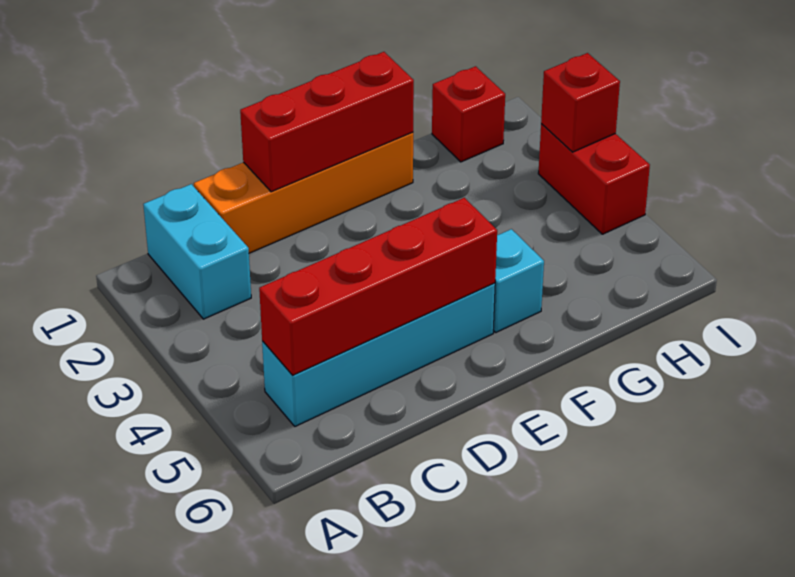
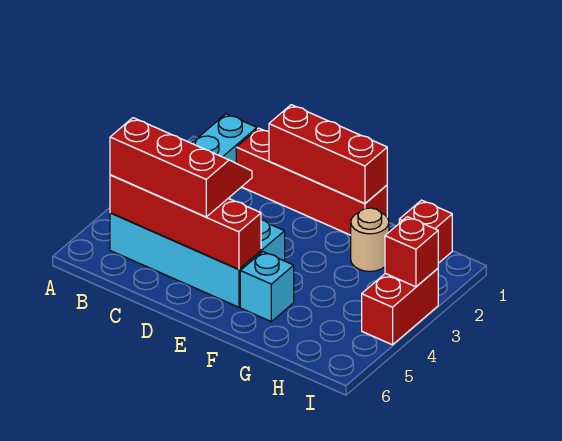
none -> red 2x3 slope [110,118,252,217]
cyan 1x4 brick [262,283,495,426] -> cyan 2x4 brick [110,213,285,307]
orange 1x4 brick [194,132,413,253] -> red 1x4 brick [236,128,387,235]
none -> tan 1x1 round brick [351,208,389,271]

